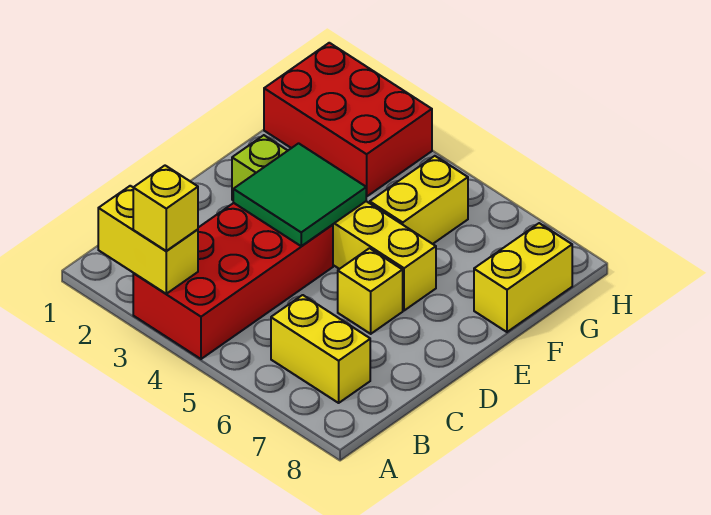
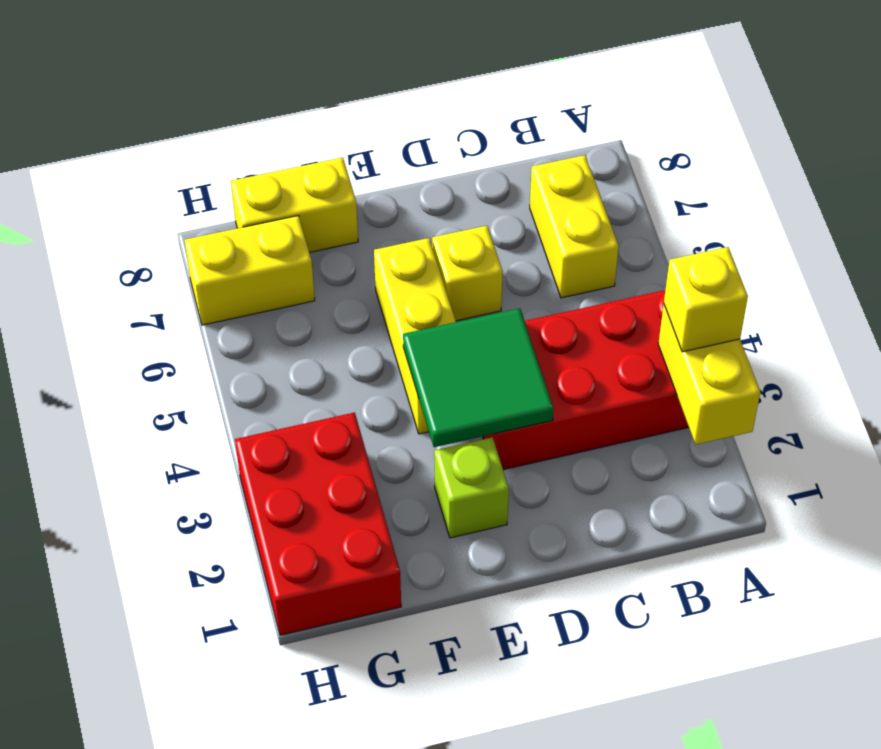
yellow 1x2 brick [370,156,468,244] -> yellow 1x2 brick moved to [184,216,315,325]

